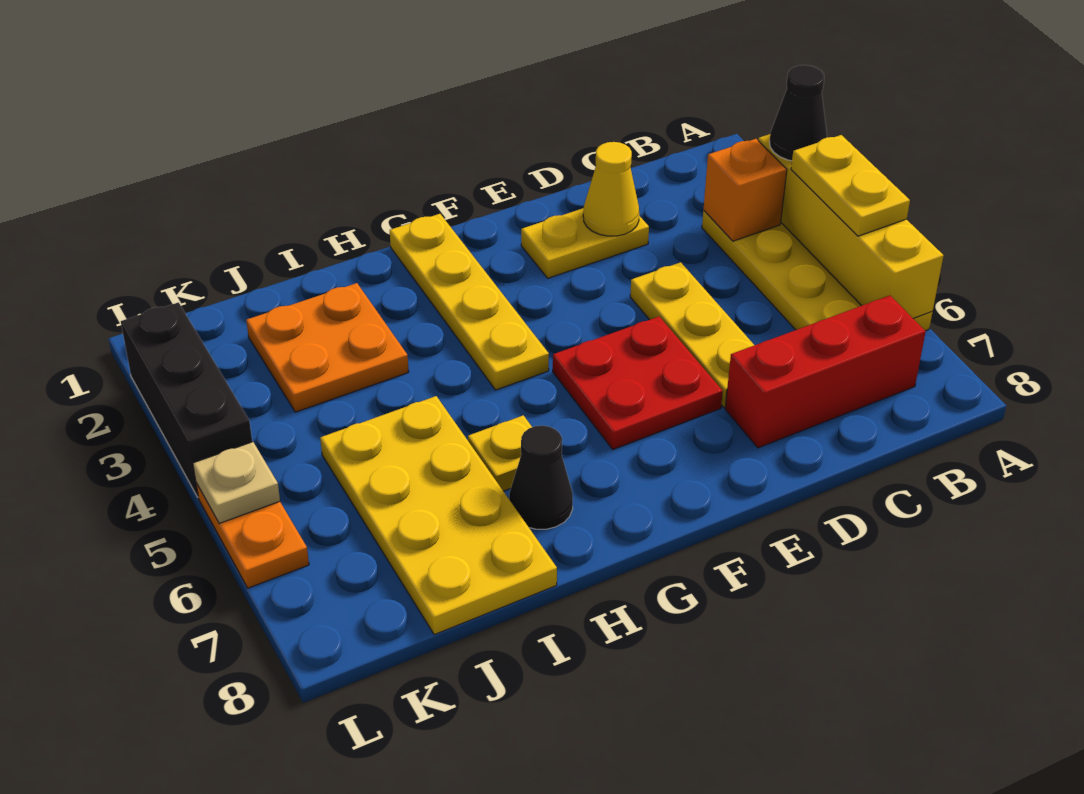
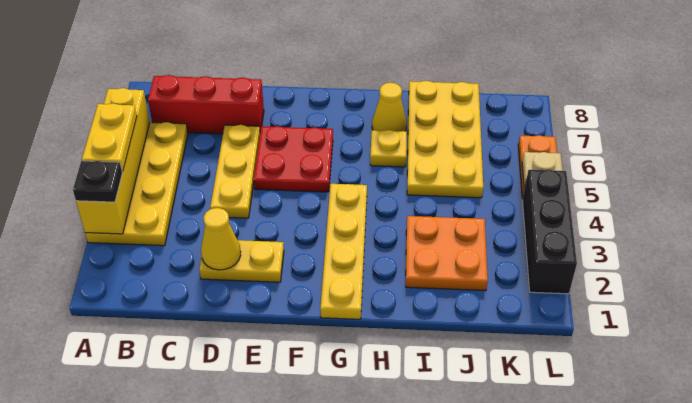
black 1x1 cone [769,65,827,161] -> black 1x1 plate [73,161,122,202]
orange 1x1 brick [703,139,787,241] -> none
black 1x1 cone [509,425,573,529] -> yellow 1x1 cone [372,83,407,131]

